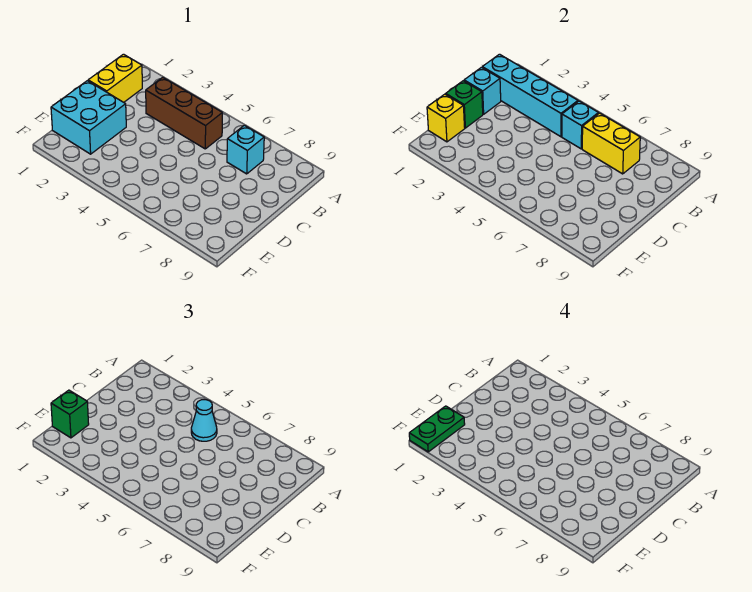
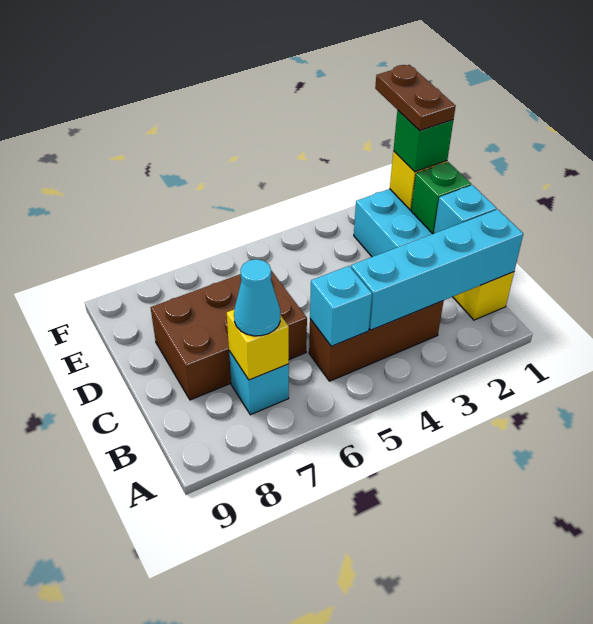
cyan 1x1 cone [191,400,217,441] -> cyan 1x1 cone moved to [234,259,280,336]
yellow 1x2 brick [582,113,640,174] -> yellow 1x1 brick [227,310,289,380]
none -> brown 2x3 brick [151,271,307,400]
green 1x2 plate [409,406,465,452] -> brown 1x2 plate [375,65,456,131]

